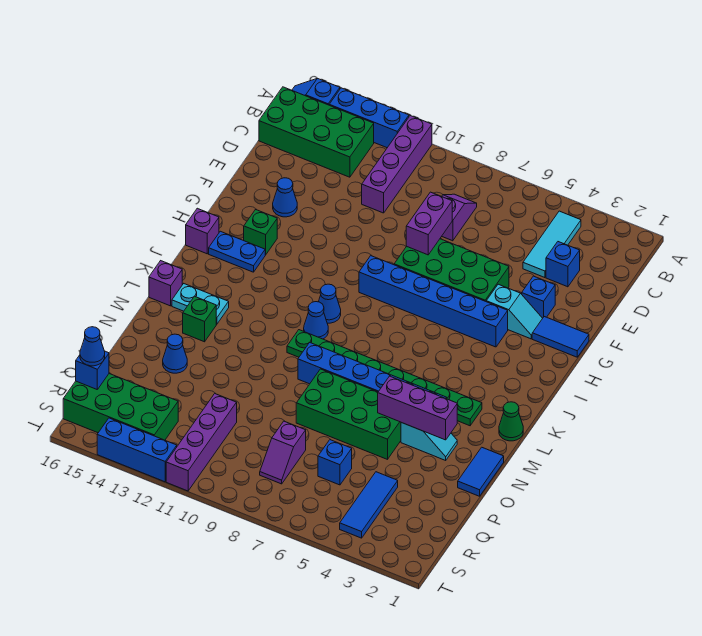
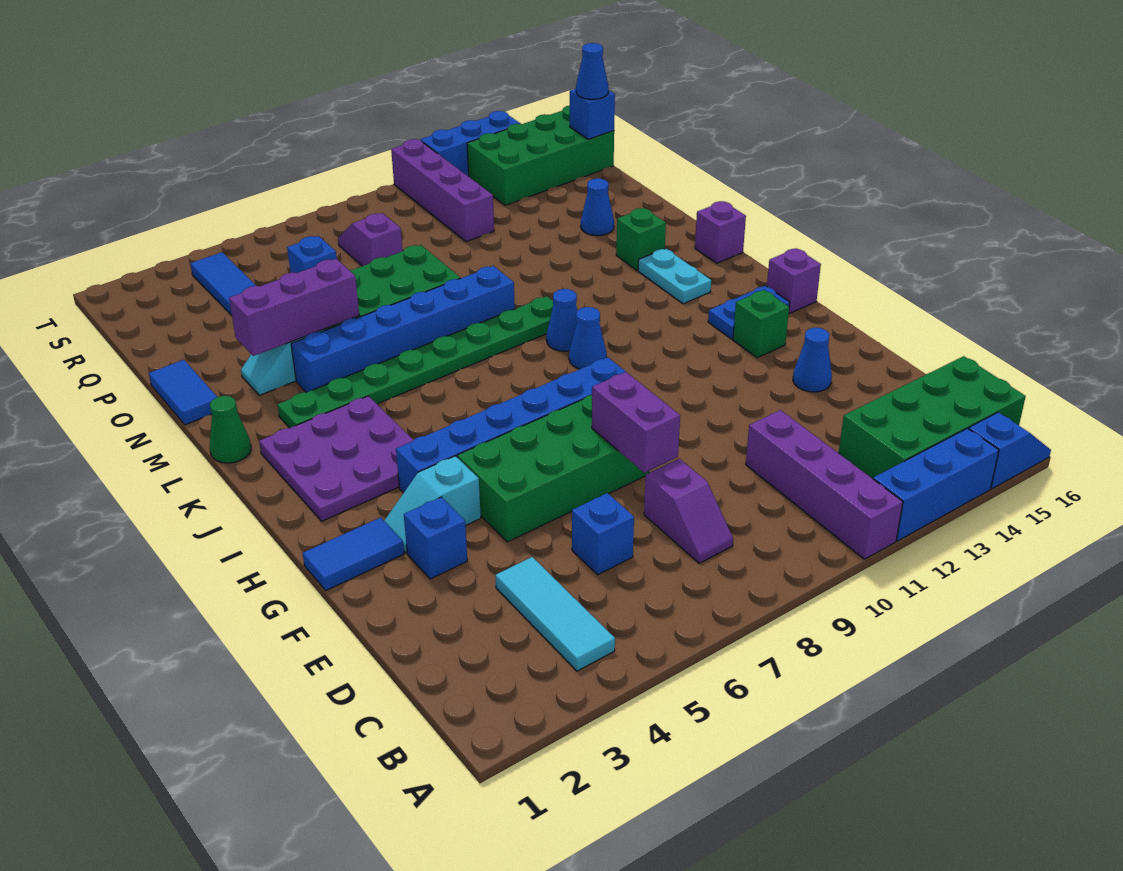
blue 1x1 brick [546,242,580,287] -> blue 1x1 brick moved to [572,493,634,575]
none -> purple 3x3 plate [259,396,413,521]
cyan 1x2 plate [172,284,229,324] -> cyan 1x2 plate turned to [638,249,711,304]

